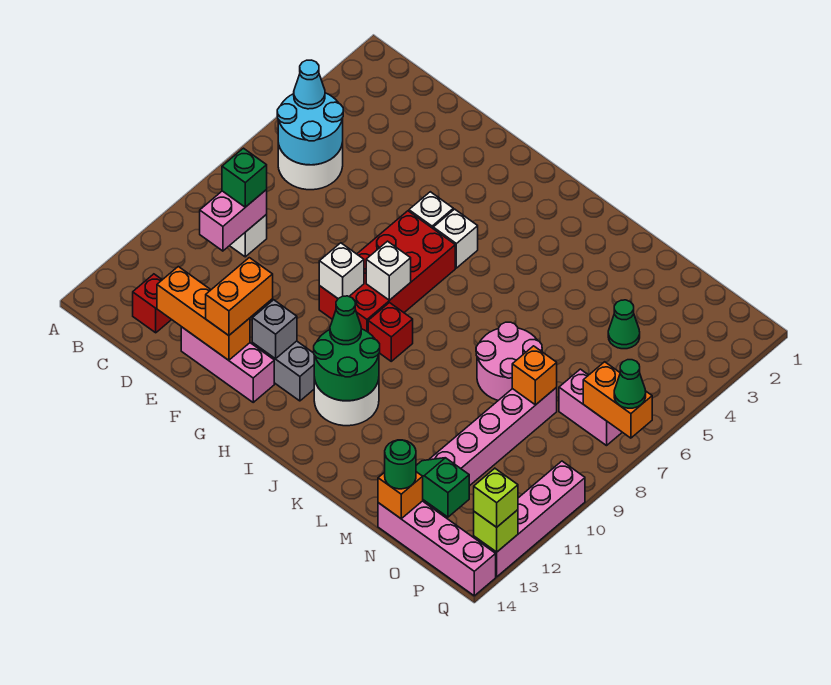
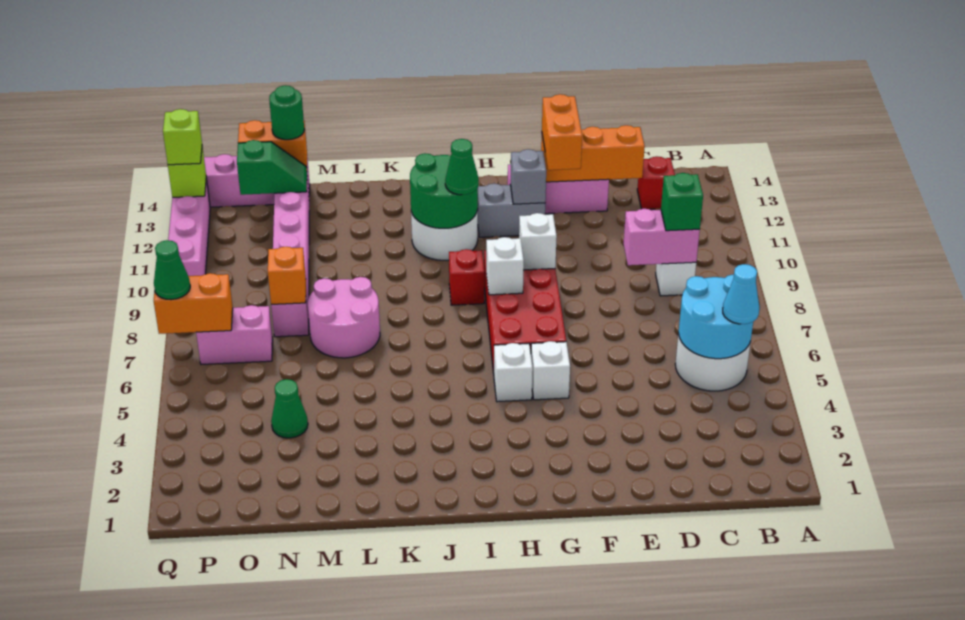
pink 1x2 brick [200,190,267,251] -> pink 1x2 brick turned to [624,209,700,265]
orange 1x1 brick [378,472,423,519] -> orange 1x2 brick [238,120,307,168]

